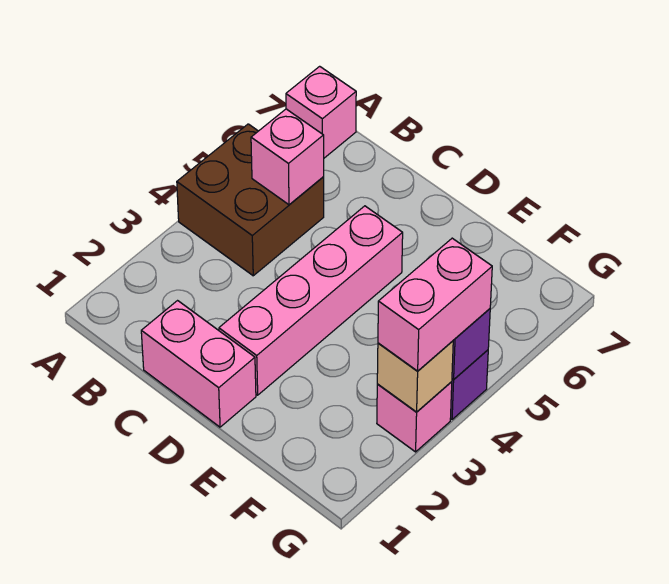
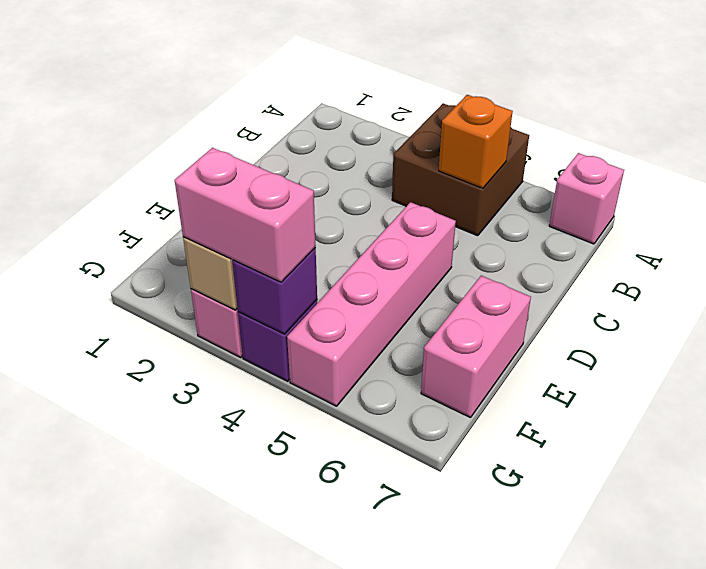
pink 1x1 brick [251,109,324,205] -> orange 1x1 brick [439,95,513,188]
pink 1x2 brick [141,301,256,427] -> pink 1x2 brick moved to [421,276,531,418]
pink 1x4 brick [219,206,403,395] -> pink 1x4 brick turned to [287,202,456,406]

